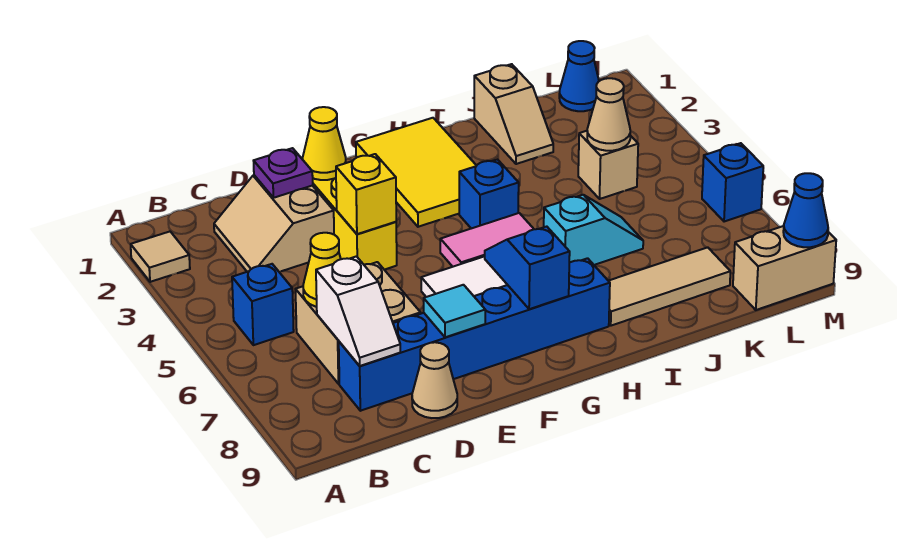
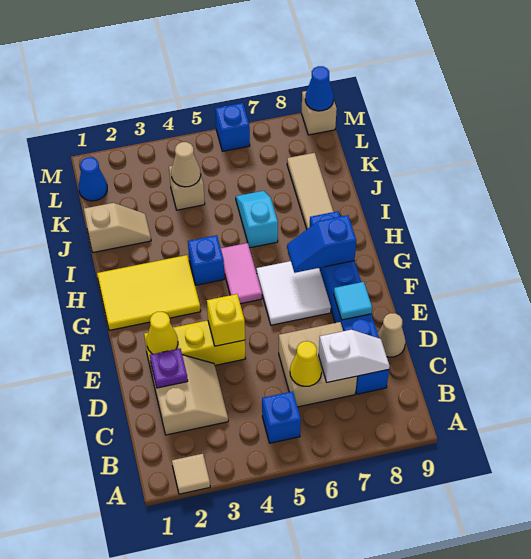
tan 2x2 slope [214,175,334,272] -> tan 2x2 slope turned to [151,355,228,435]
tan 1x2 brick [733,226,836,310] -> tan 1x1 brick [301,91,337,135]

